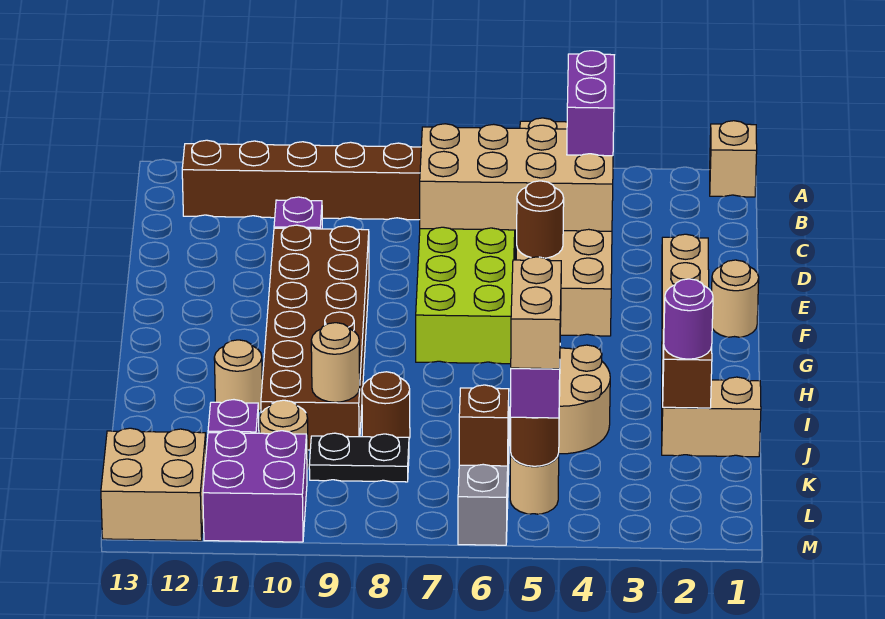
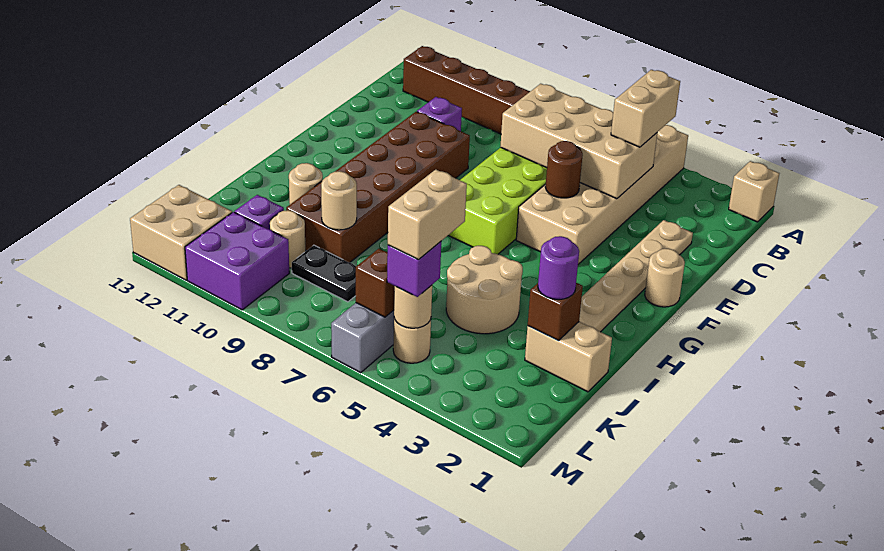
purple 1x2 brick [567,51,614,156] -> tan 1x2 brick [611,70,680,147]
brown 1x1 round brick [362,372,410,438] -> none
brown 1x1 round brick [511,417,559,466] -> tan 1x1 round brick [394,285,432,328]

